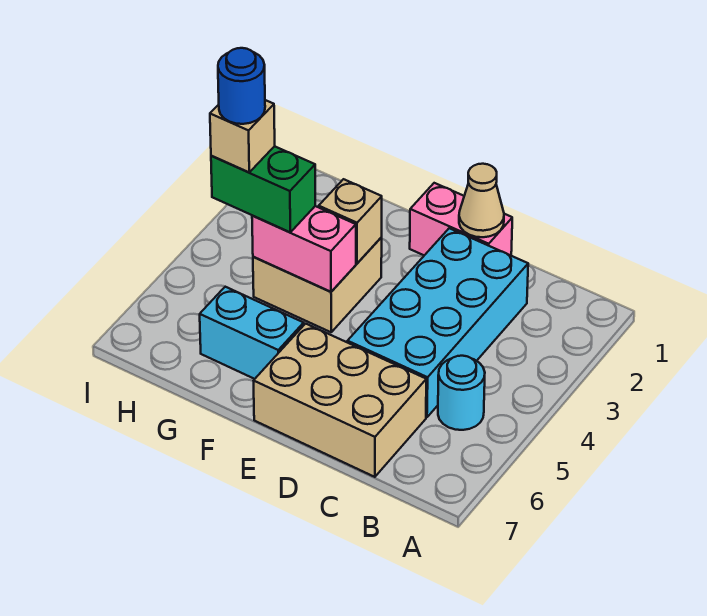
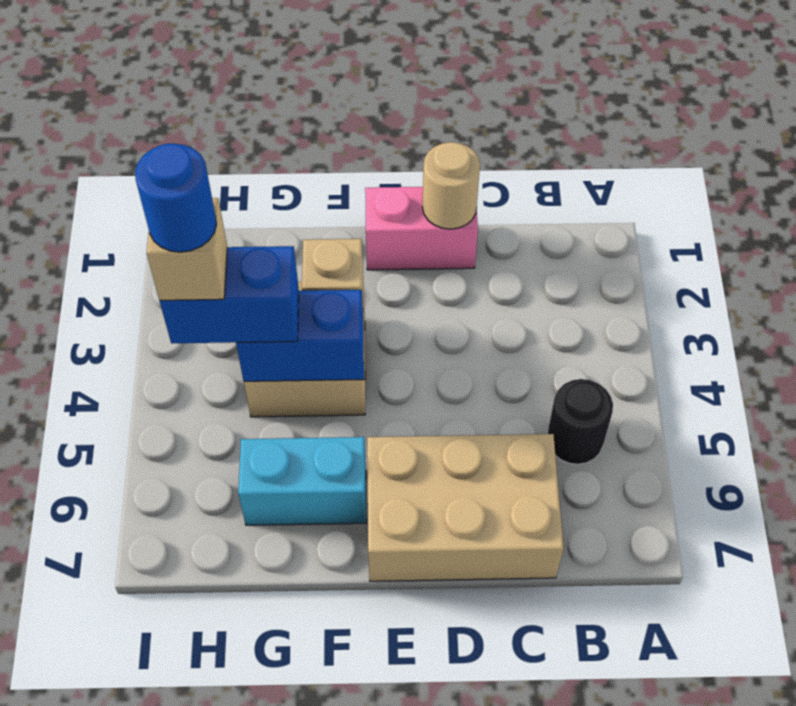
cyan 1x1 round brick [438,356,485,430] -> black 1x1 round brick [547,379,613,464]
cyan 2x4 brick [348,228,528,417] -> none
tan 1x1 cone [459,164,504,237] -> tan 1x1 round brick [422,142,480,229]
pink 1x2 brick [252,206,356,292] -> blue 1x2 brick [236,290,364,381]
green 1x2 brick [211,146,315,232] -> blue 1x2 brick [160,246,299,343]

